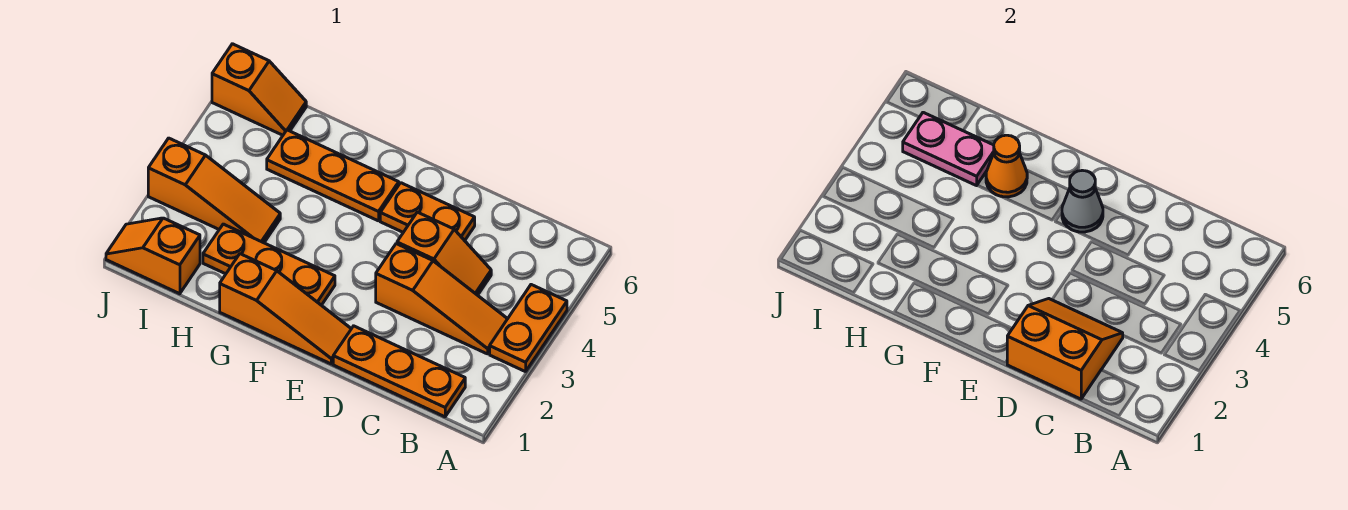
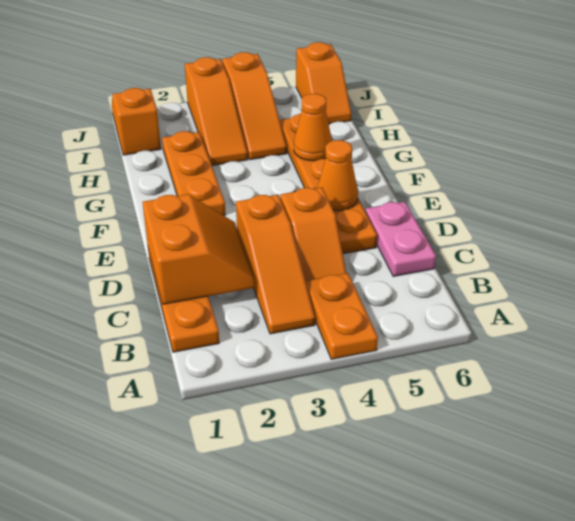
orange 1x2 plate [490,285,567,372] -> orange 1x2 plate turned to [306,273,378,359]
orange 1x3 slope [220,254,351,364] -> orange 1x3 slope moved to [222,52,287,160]
grey 1x1 cone [1062,170,1103,232] -> orange 1x1 cone [317,140,358,211]
pink 1x2 plate [903,112,994,186] -> pink 1x2 plate moved to [366,202,436,277]

